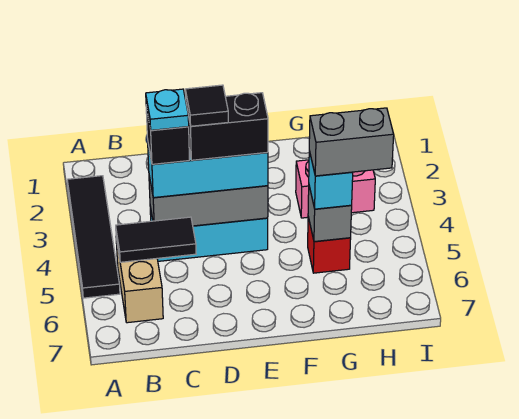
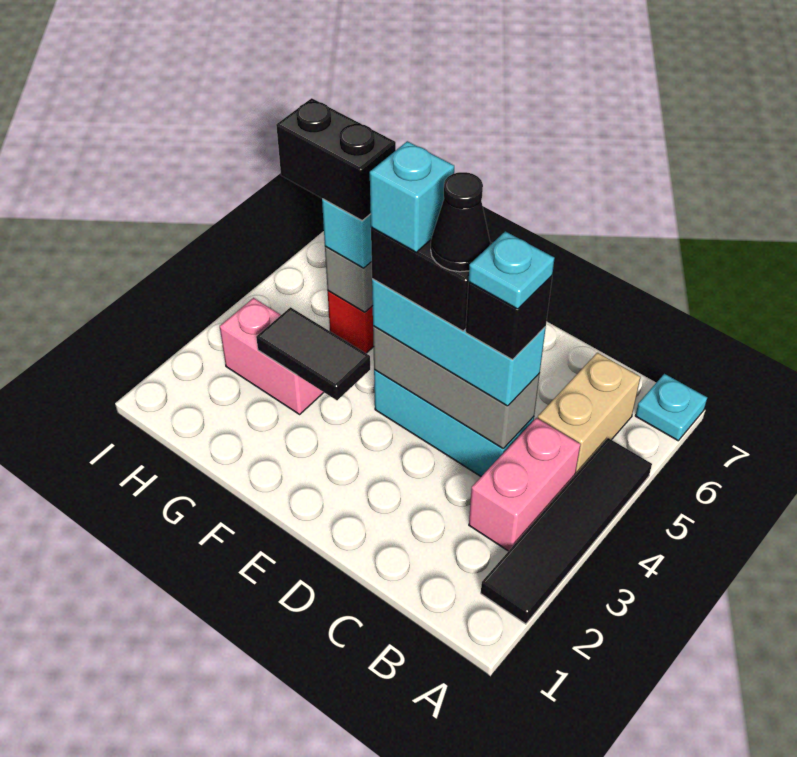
none -> cyan 1x1 plate [635,374,707,441]
none -> pink 1x2 brick [469,418,581,551]
black 1x2 tile [116,217,196,262] -> black 1x2 tile moved to [256,307,370,400]
black 1x1 tile [185,85,228,126] -> black 1x1 cone [431,172,490,272]
none -> cyan 1x1 brick [370,141,454,252]
grey 1x2 brick [309,108,394,176] -> black 1x2 brick [276,98,396,220]

